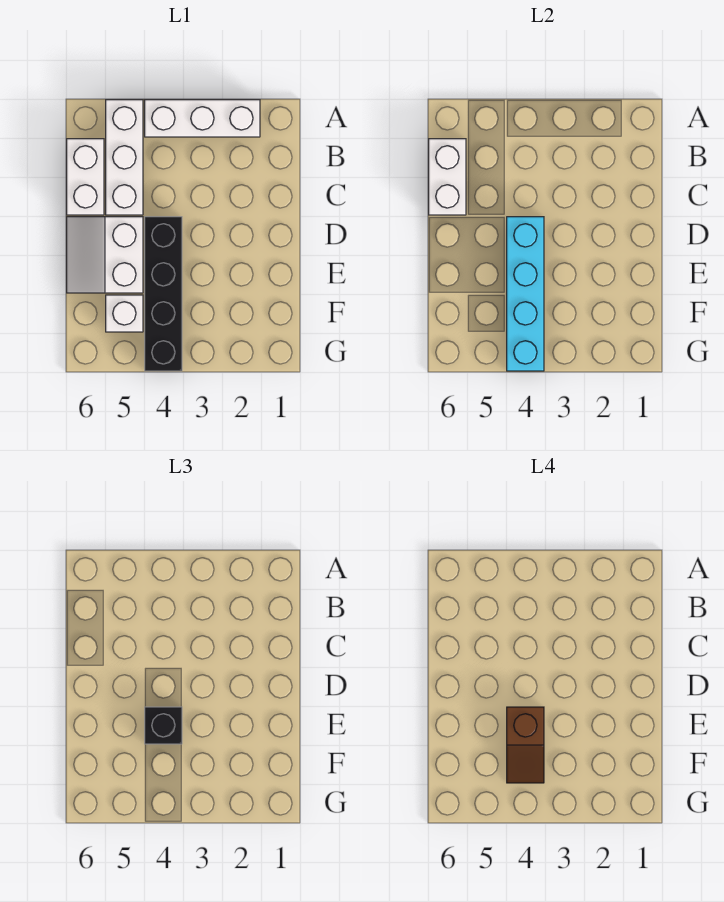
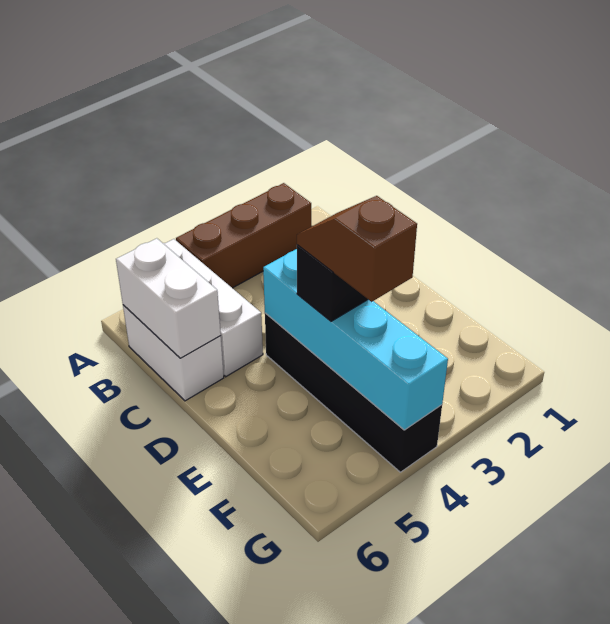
white 1x3 brick [145,100,260,137] -> brown 1x3 brick [176,183,311,288]
white 2x2 slope [67,217,143,293] -> none
brown 1x2 slope [507,707,544,783] -> brown 1x2 slope turned to [297,196,417,302]
white 1x1 brick [106,295,143,332] -> none

